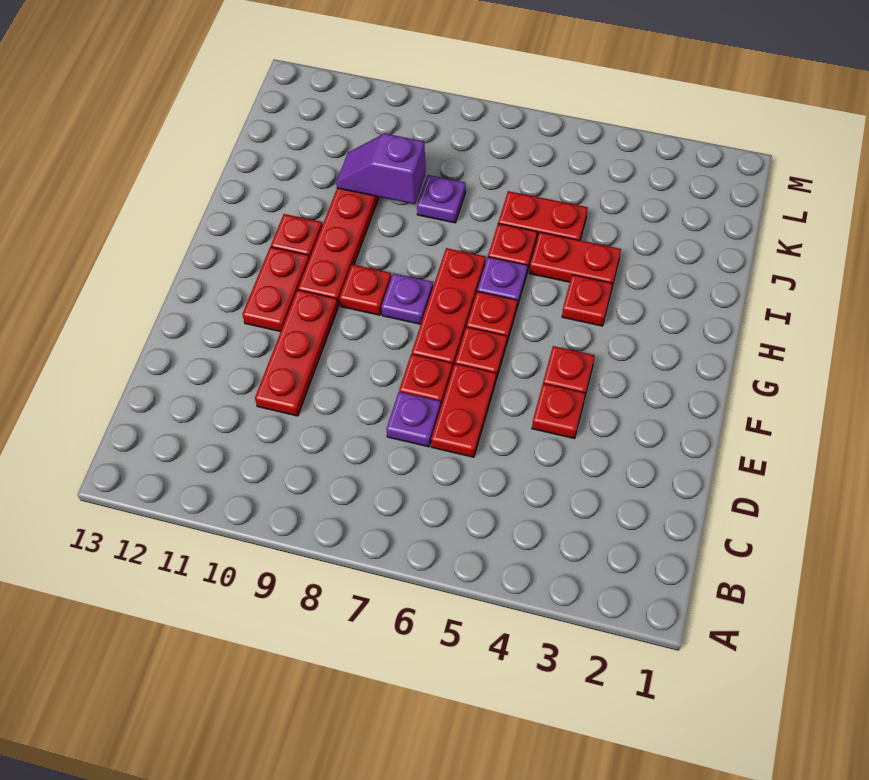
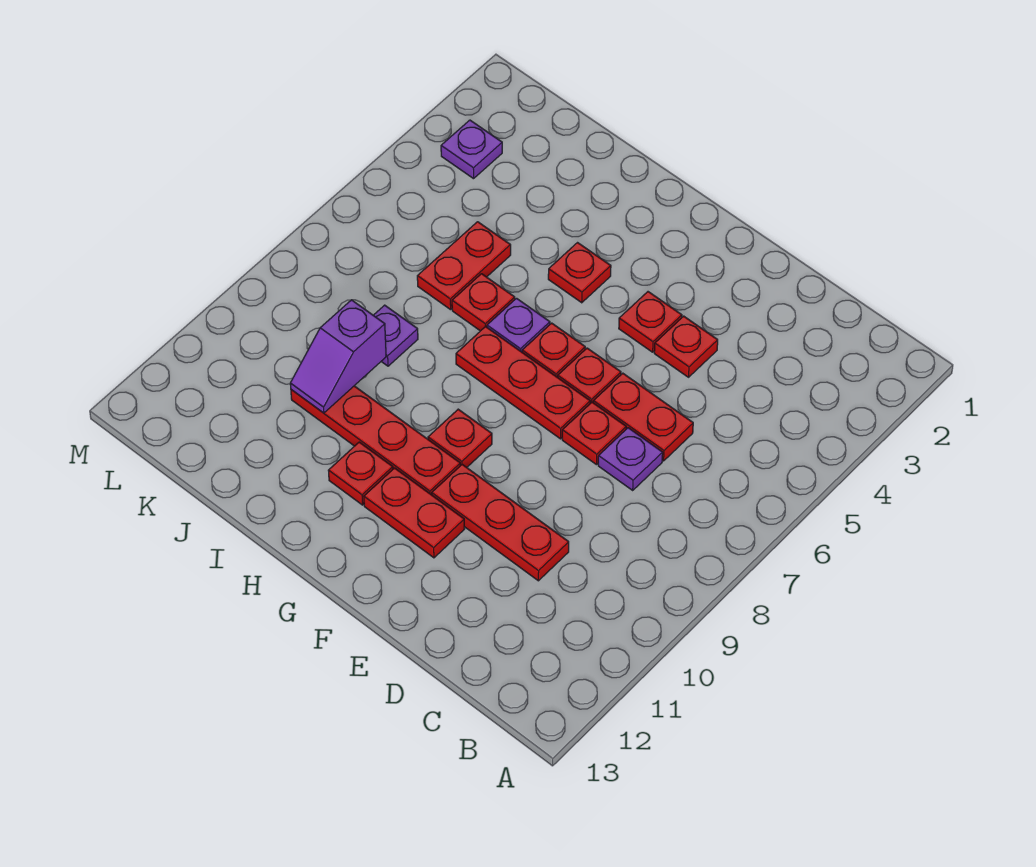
purple 1x1 plate [381,273,433,324] -> purple 1x1 plate moved to [441,120,502,179]
red 1x2 plate [529,232,621,286] -> none

